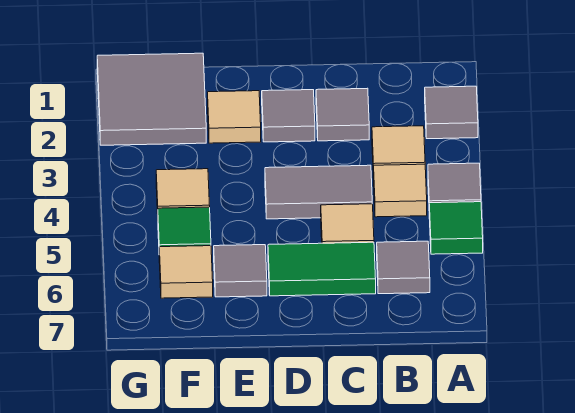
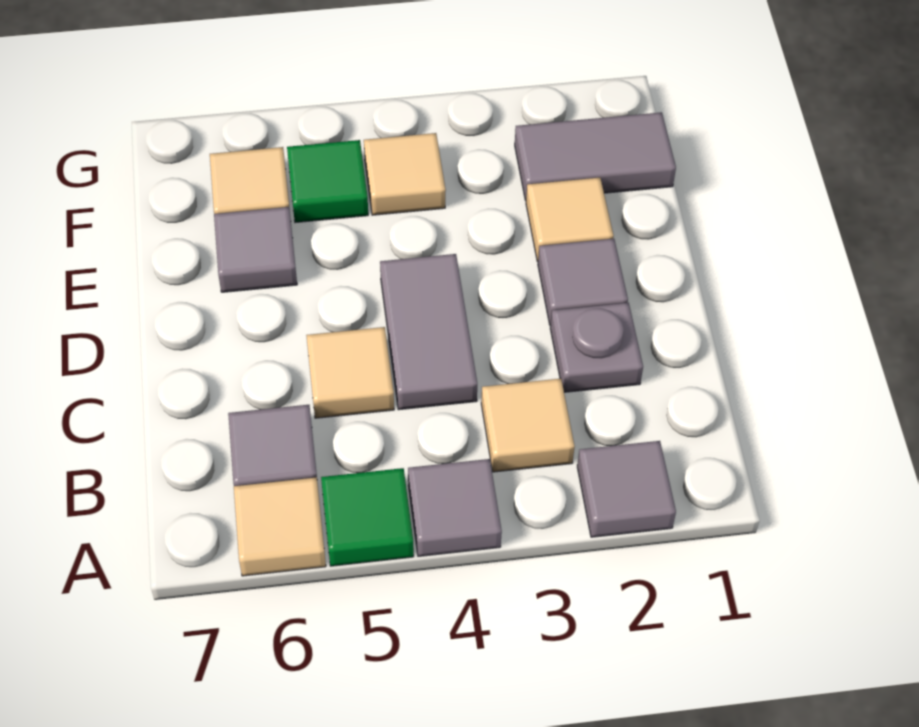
tan 1x1 tile [374,164,427,217] -> tan 1x1 tile moved to [234,477,326,576]
grey 1x1 tile [316,88,369,141] -> grey 1x1 plate [550,303,643,392]
green 1x2 tile [268,242,376,296] -> none
grey 2x2 tile [97,53,206,145] -> grey 1x2 tile [515,112,676,200]

